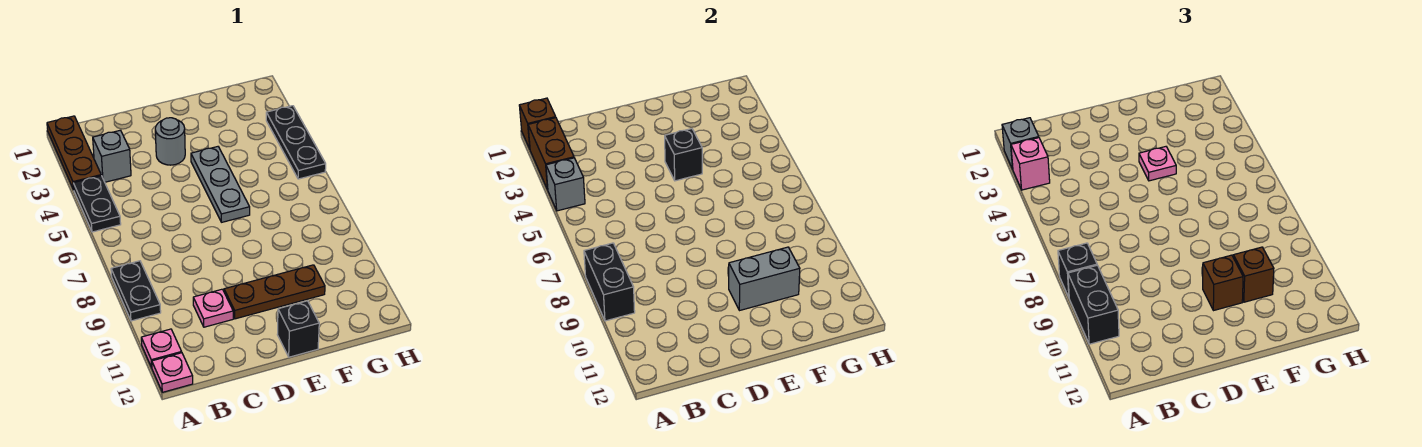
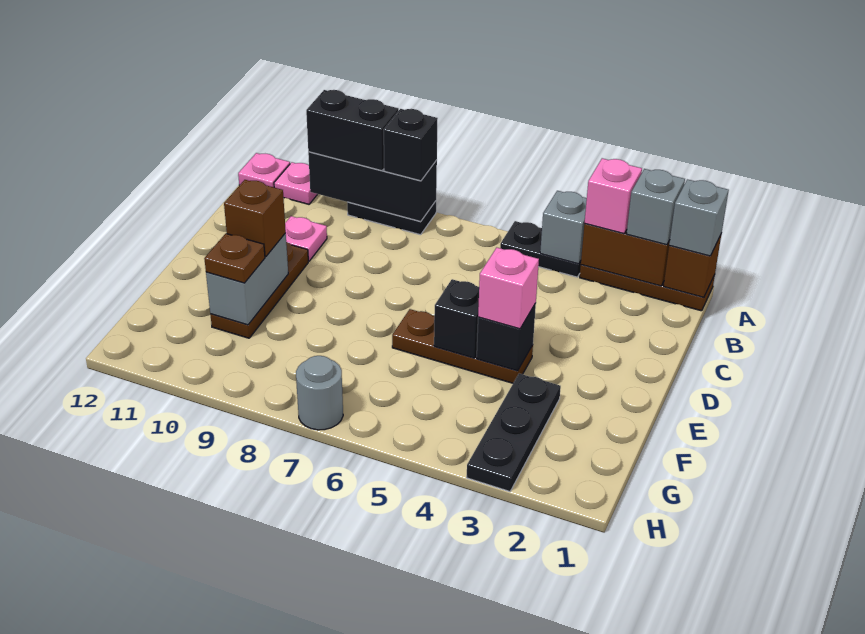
black 1x2 brick [584,243,635,321] -> black 1x3 brick [308,152,437,221]
grey 1x1 brick [93,130,131,182] -> grey 1x1 brick moved to [669,179,729,256]
grey 1x1 round brick [155,118,185,165] -> grey 1x1 round brick moved to [296,356,343,430]
grey 1x3 plate [191,147,250,222] -> brown 1x3 plate [392,309,533,383]
pink 1x1 plate [1139,147,1176,181] -> pink 1x1 brick [478,248,539,329]
black 1x1 brick [277,301,319,357] -> black 1x1 brick moved to [434,279,479,358]
brown 1x1 brick [1233,247,1274,302] -> brown 1x1 plate [204,234,265,283]
black 1x3 plate [266,106,326,179] -> black 1x3 plate turned to [467,374,561,491]

